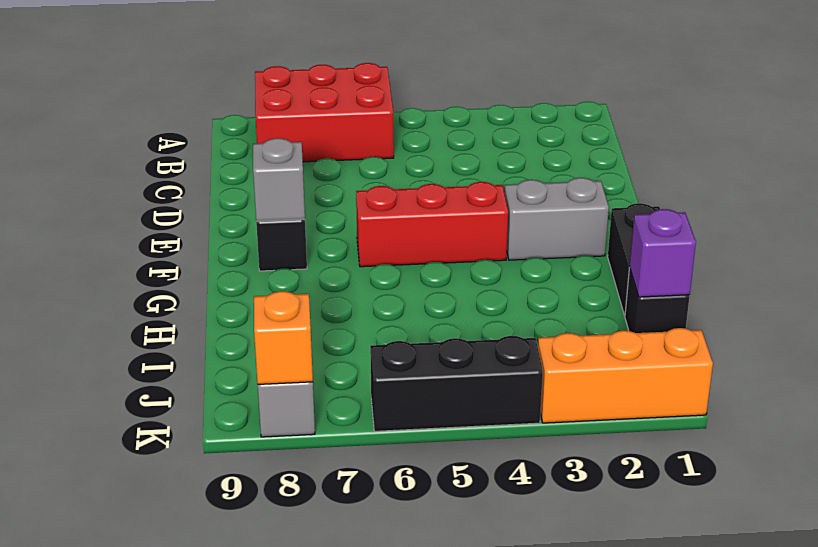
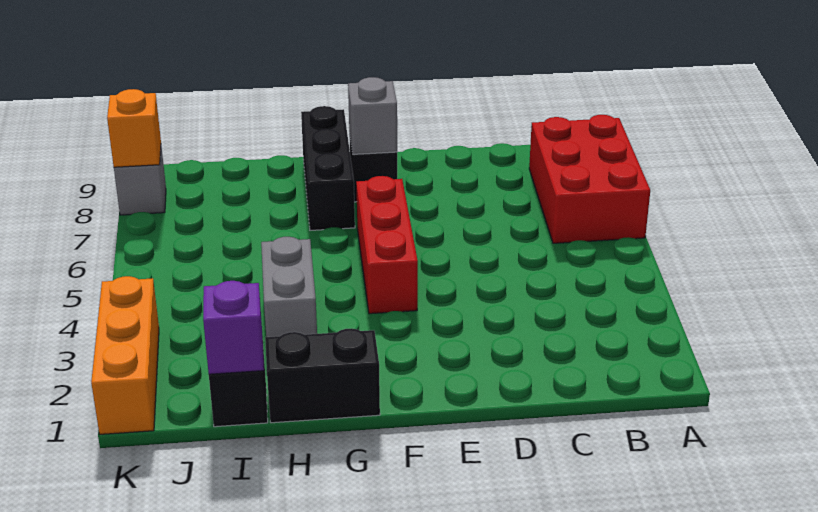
grey 1x2 brick [505,178,609,260] -> grey 1x2 brick moved to [261,237,317,337]
black 1x3 brick [370,336,543,431] -> black 1x3 brick moved to [301,106,355,230]

